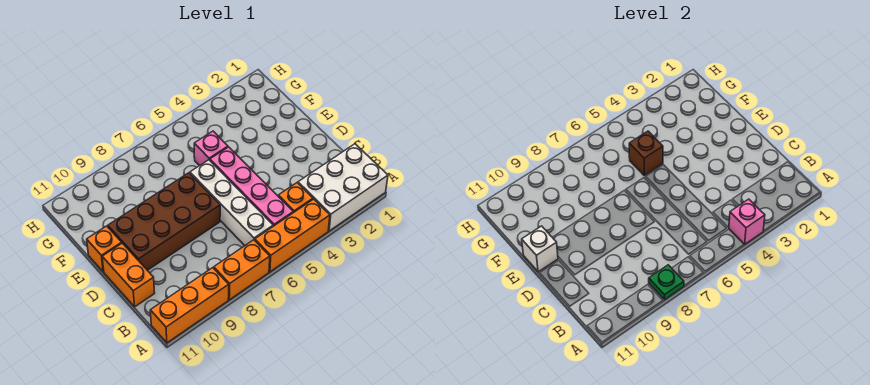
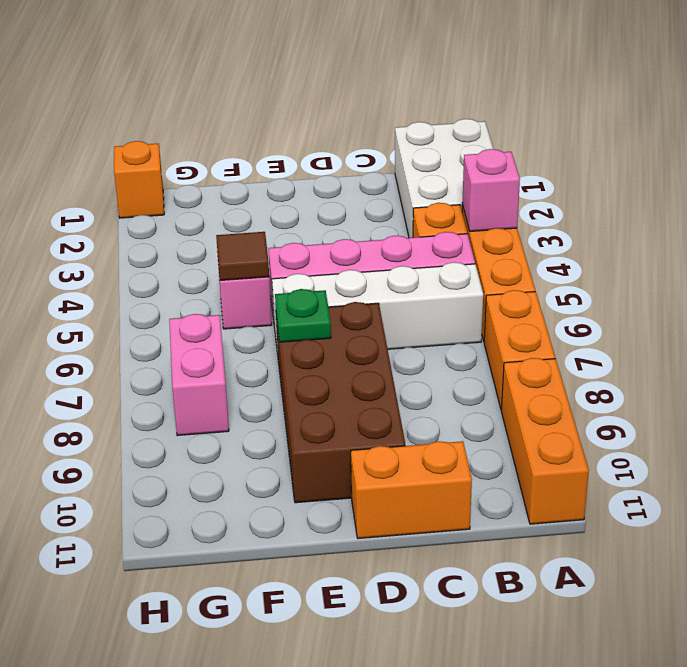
green 1x1 plate [649,265,684,300] -> green 1x1 plate moved to [275,289,331,342]
orange 1x1 brick [87,226,122,272] -> orange 1x1 brick moved to [114,141,164,218]
white 1x1 brick [522,226,558,272] -> none
brown 1x1 brick [629,131,663,175] -> brown 1x1 tile [216,232,269,280]
none -> pink 1x2 brick [169,314,229,436]

